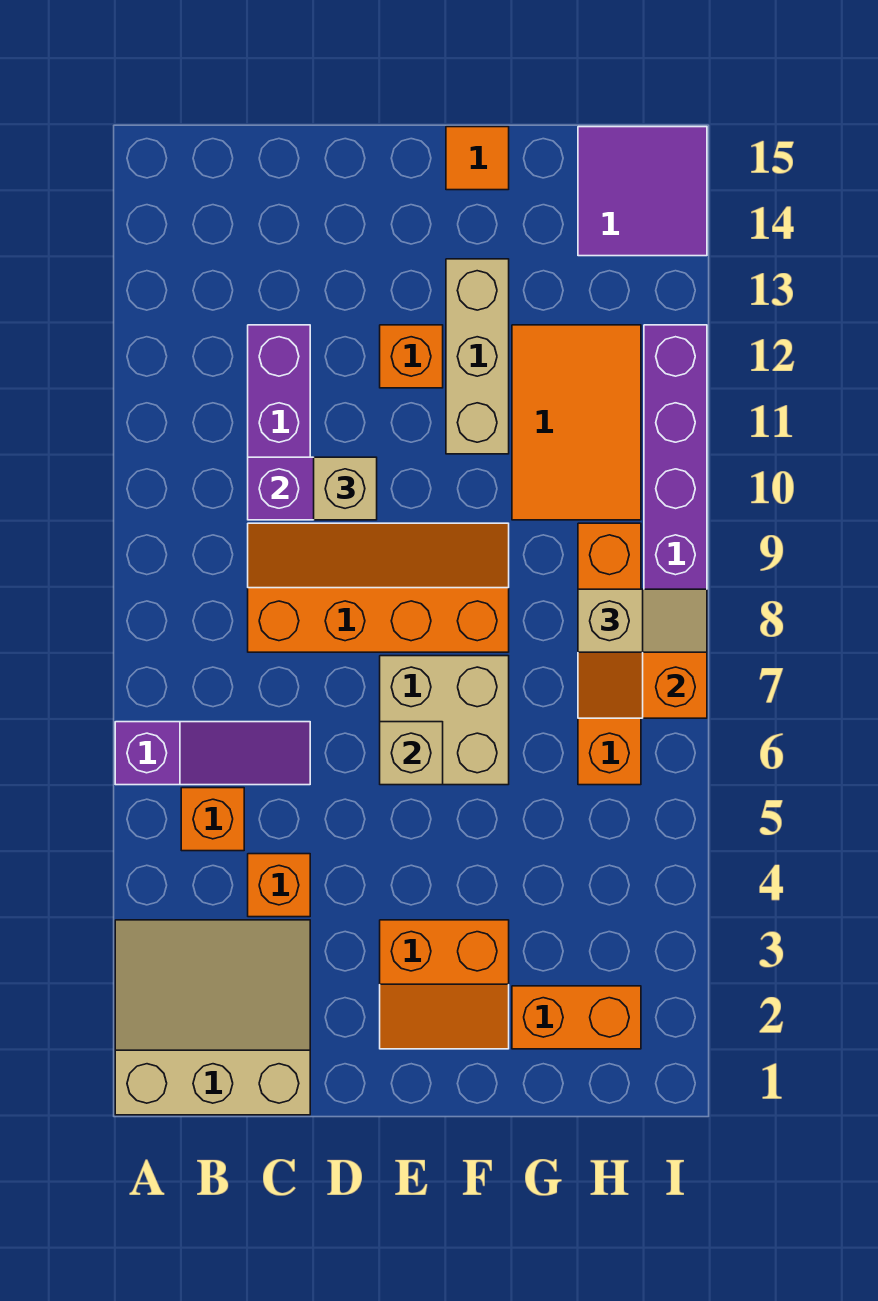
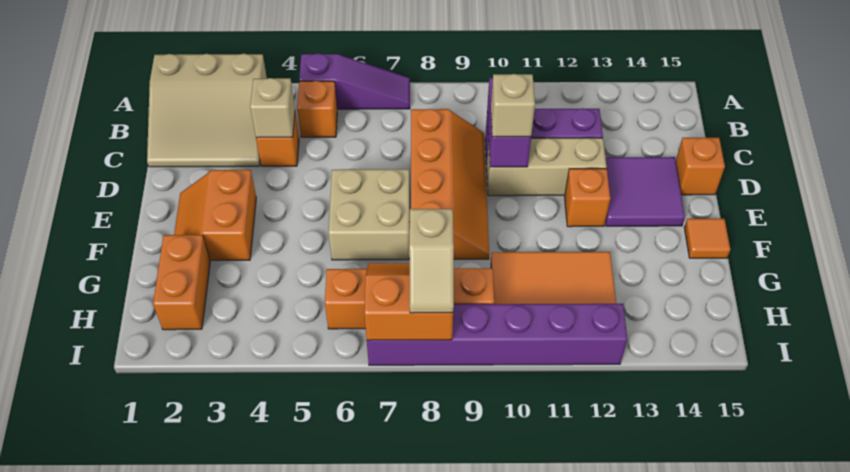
tan 3x3 slope [115,920,310,1115] -> tan 3x3 slope turned to [147,54,267,167]
purple 1x3 slope [115,722,310,785] -> purple 1x3 slope turned to [299,53,410,109]
none -> orange 1x1 brick [676,138,725,195]
tan 1x1 brick [380,722,443,785] -> tan 1x1 brick moved to [250,78,295,138]
tan 1x3 brick [446,259,509,454] -> tan 1x3 brick moved to [487,138,607,196]
purple 2x2 tile [578,127,707,256] -> purple 2x2 tile moved to [606,157,685,226]

